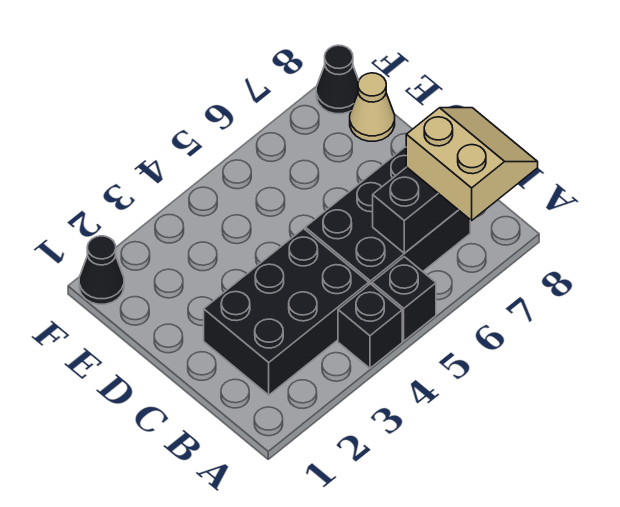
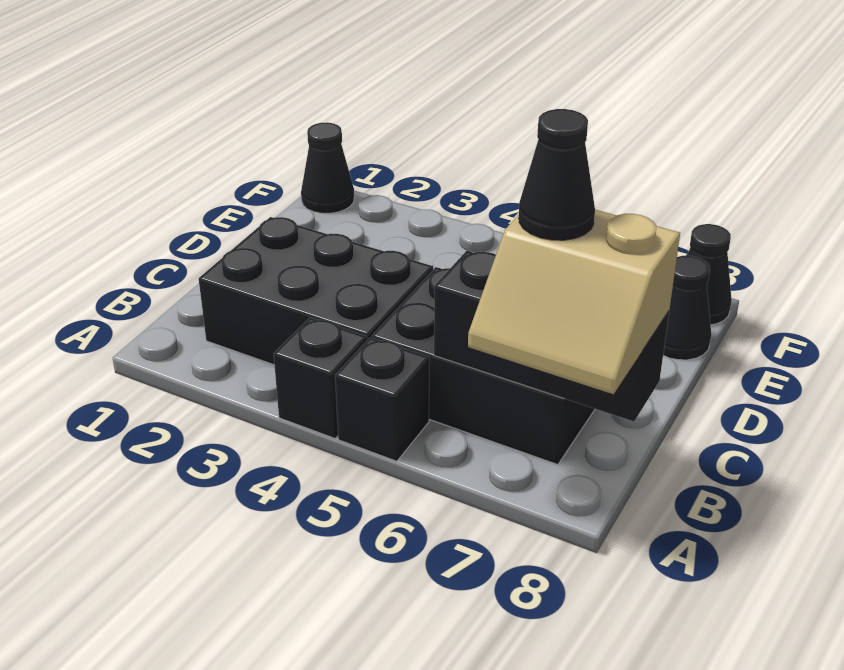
tan 2x2 slope [406,108,538,220] -> tan 2x2 slope turned to [468,210,680,394]
none -> black 1x1 cone [519,109,595,240]
tan 1x1 cone [350,73,395,141] -> black 1x1 cone [663,256,711,360]

